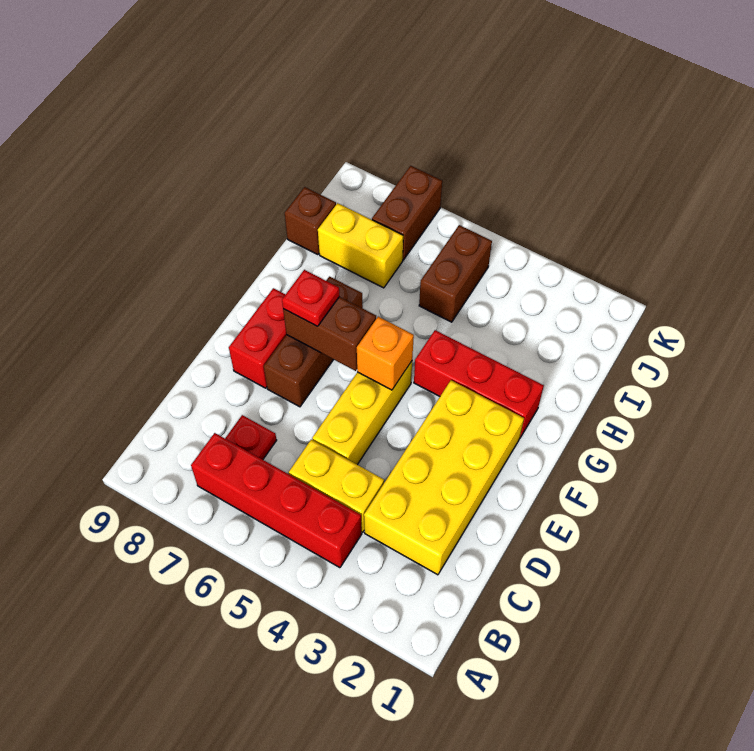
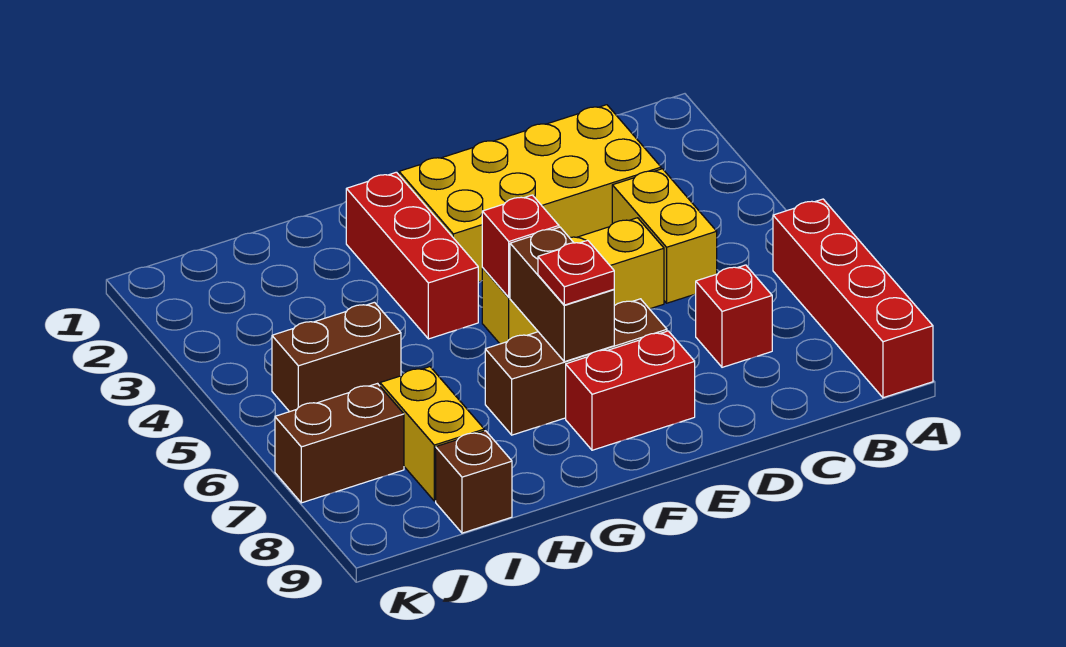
red 1x4 brick [191,433,362,568] -> red 1x4 brick moved to [773,199,933,398]
red 1x1 plate [225,415,277,460] -> red 1x1 brick [696,265,772,367]
orange 1x1 brick [357,317,414,390] -> red 1x1 brick [482,195,559,297]

